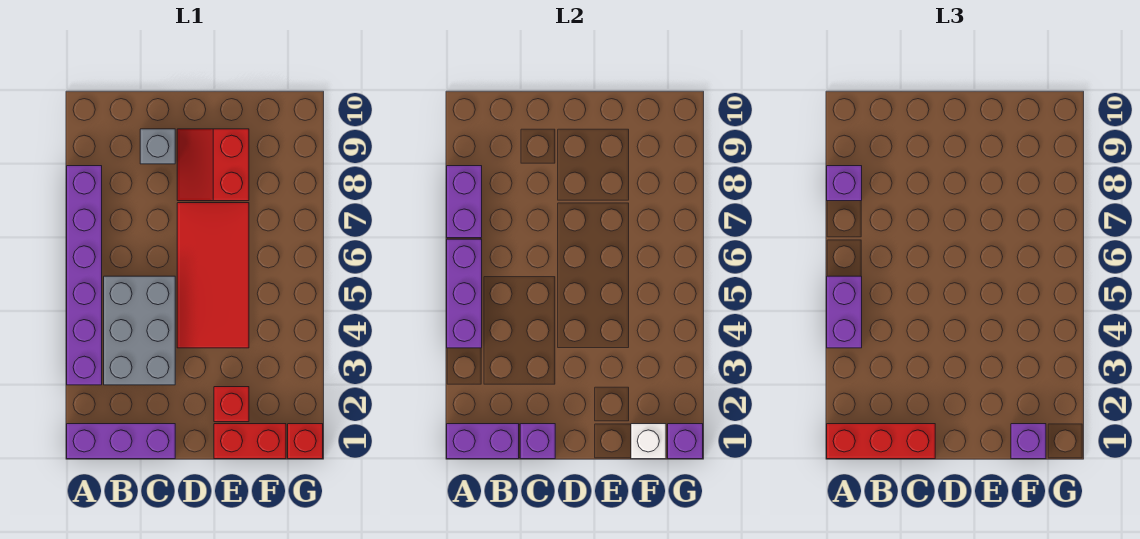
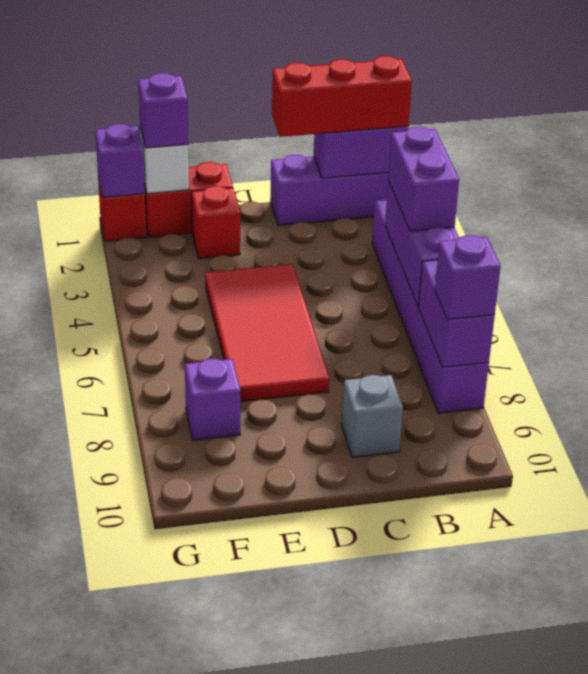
grey 2x3 brick [104,276,175,385] -> none
purple 1x1 brick [520,424,555,459] -> purple 1x1 brick moved to [185,359,240,440]
red 2x2 slope [177,129,249,201] -> none

